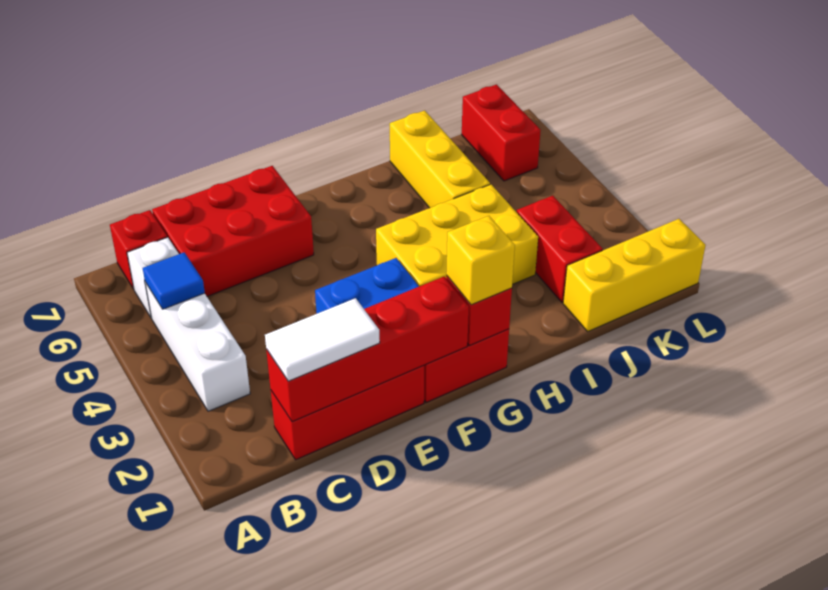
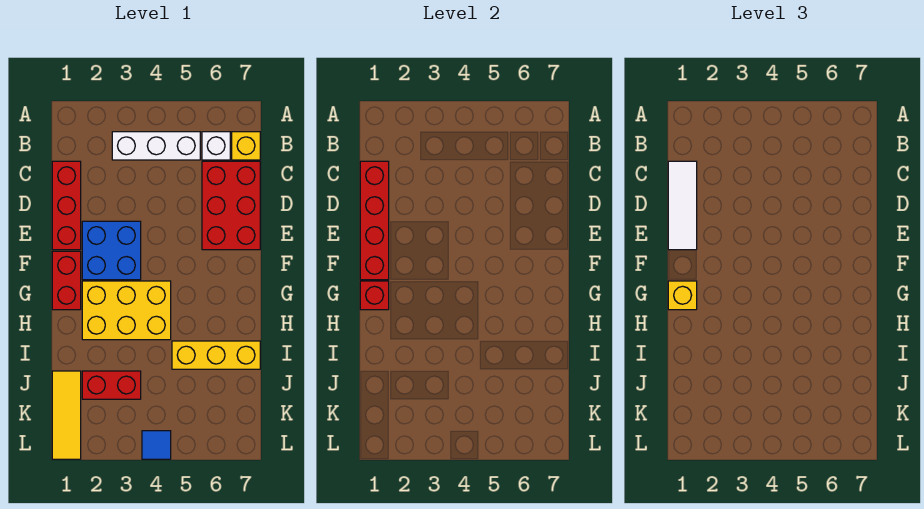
blue 1x1 tile [143,252,205,309] -> blue 1x1 tile moved to [142,431,171,459]
red 1x1 brick [110,210,167,289] -> yellow 1x1 brick [232,132,260,160]
white 1x2 tile [265,298,380,381] -> white 1x3 tile [668,161,697,250]
yellow 2x3 brick [376,184,538,286] -> yellow 2x3 brick turned to [82,281,171,340]
yellow 1x3 brick [563,219,705,331] -> yellow 1x3 tile [52,371,81,459]
red 1x2 brick [462,84,541,181] -> none

